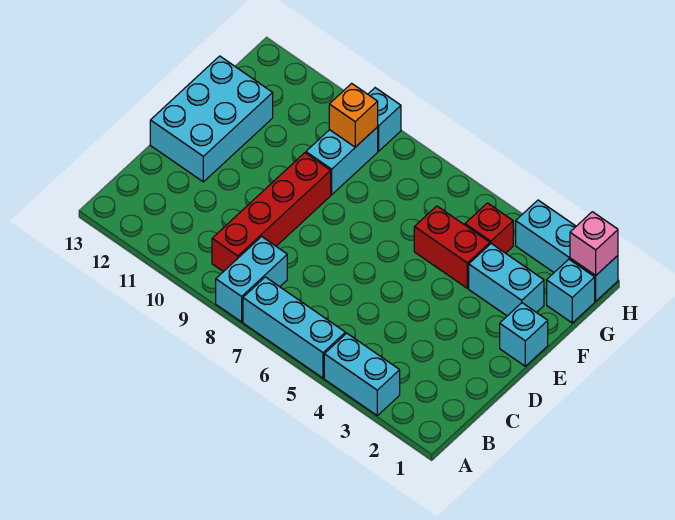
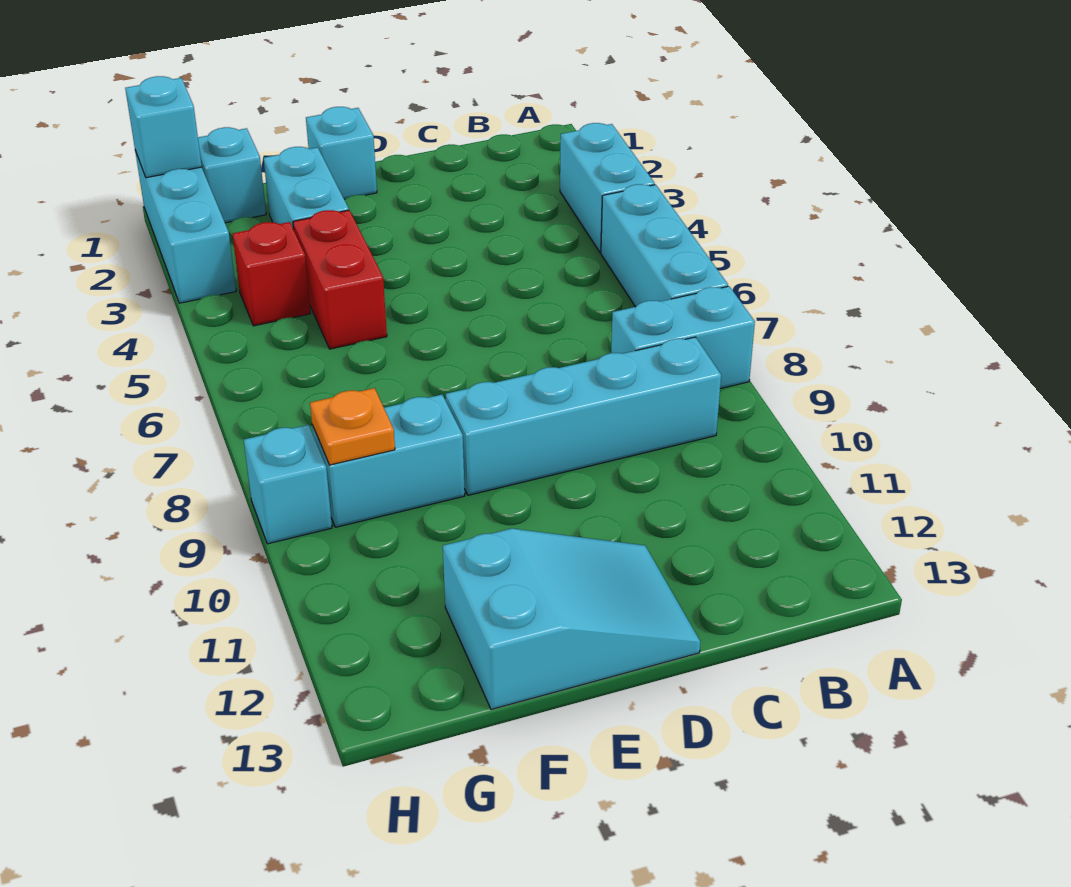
red 1x4 brick [212,153,331,272] -> cyan 1x4 brick [446,337,721,495]
cyan 2x3 brick [150,56,273,182] -> cyan 2x3 slope [443,528,700,709]
orange 1x1 brick [329,83,378,147] -> orange 1x1 plate [310,388,395,465]
pink 1x1 brick [570,212,618,275] -> cyan 1x1 brick [125,76,202,178]

